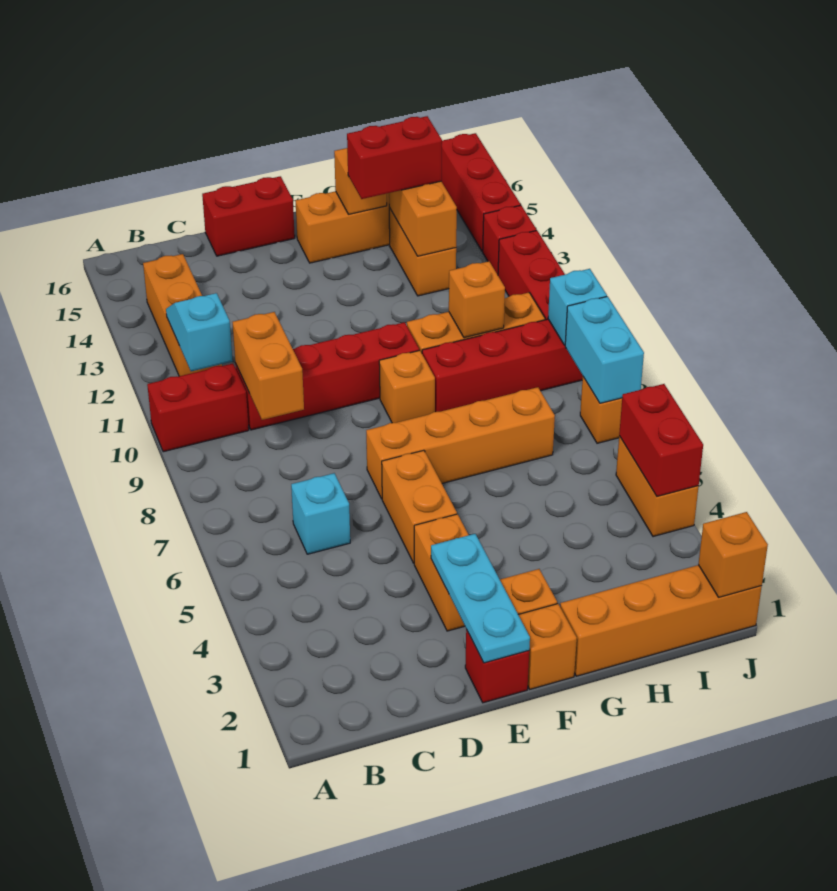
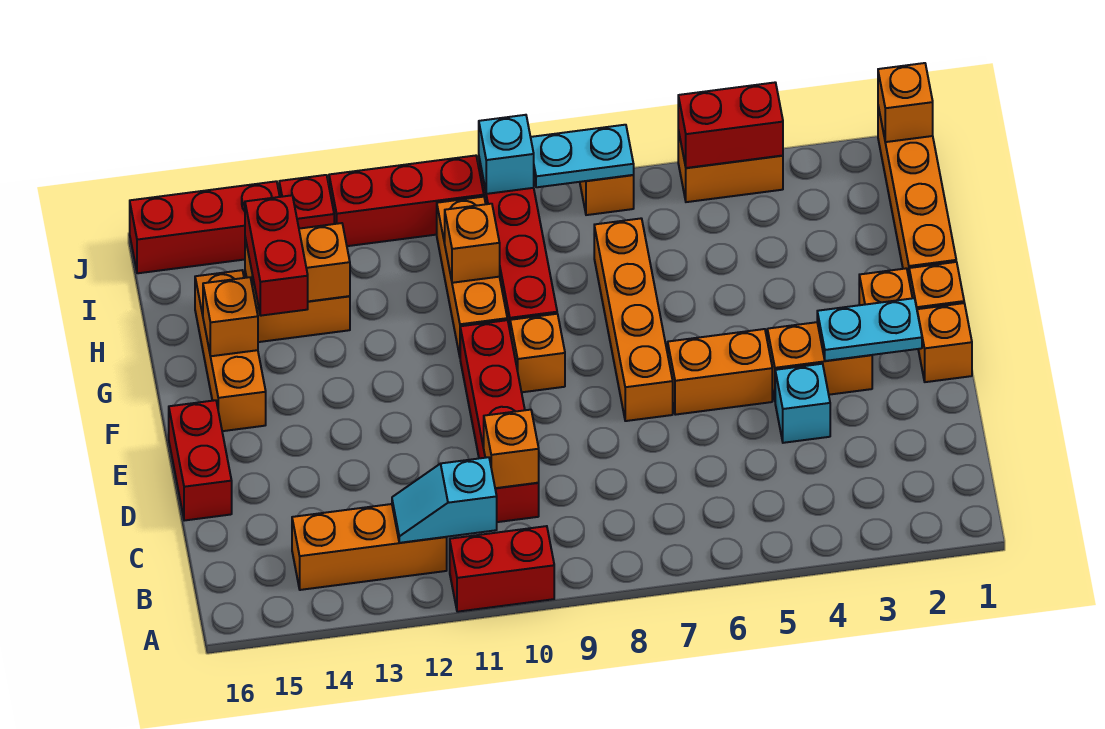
red 1x2 brick [147,364,249,452] -> red 1x2 brick turned to [450,526,554,612]
cyan 1x1 brick [291,473,350,554] -> cyan 1x1 brick moved to [775,364,830,443]
orange 1x2 brick [233,312,304,420] -> orange 1x1 brick [484,410,539,488]
red 1x1 brick [465,630,529,703] -> orange 1x1 brick [917,303,972,382]
cyan 1x3 plate [431,534,530,663] -> cyan 1x2 plate [817,298,922,361]
cyan 1x2 brick [565,296,644,403] -> cyan 1x2 plate [531,125,634,187]

